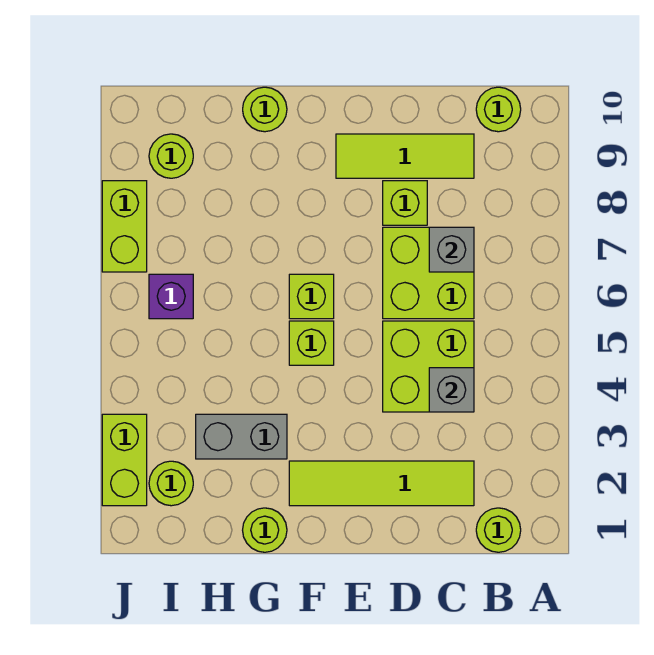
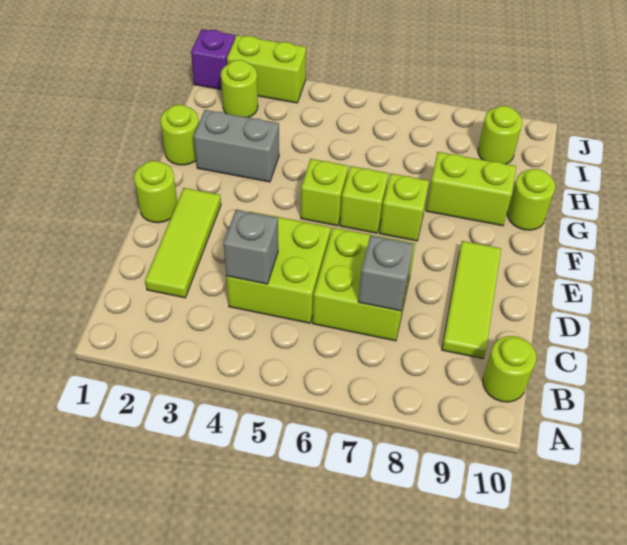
lime 1x1 round brick [476,508,521,552] -> lime 1x1 round brick moved to [134,161,177,223]
lime 1x4 tile [289,461,474,506] -> lime 1x3 tile [145,188,221,298]
lime 1x1 brick [383,181,427,225] -> lime 1x1 brick moved to [380,174,429,241]
grey 1x2 brick [196,414,287,459] -> grey 1x2 brick turned to [194,110,279,182]
purple 1x1 brick [149,274,193,319] -> purple 1x1 brick moved to [191,29,235,90]
lime 1x2 brick [102,181,147,272] -> lime 1x2 brick moved to [426,152,516,226]

